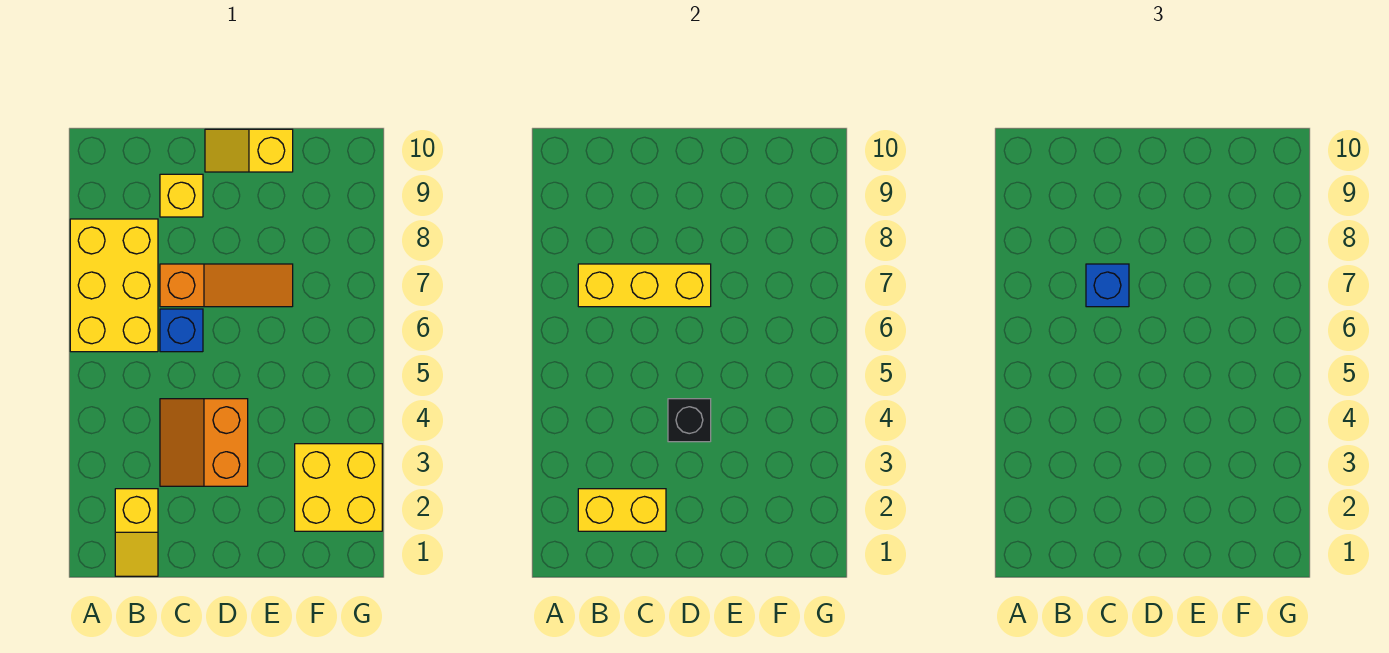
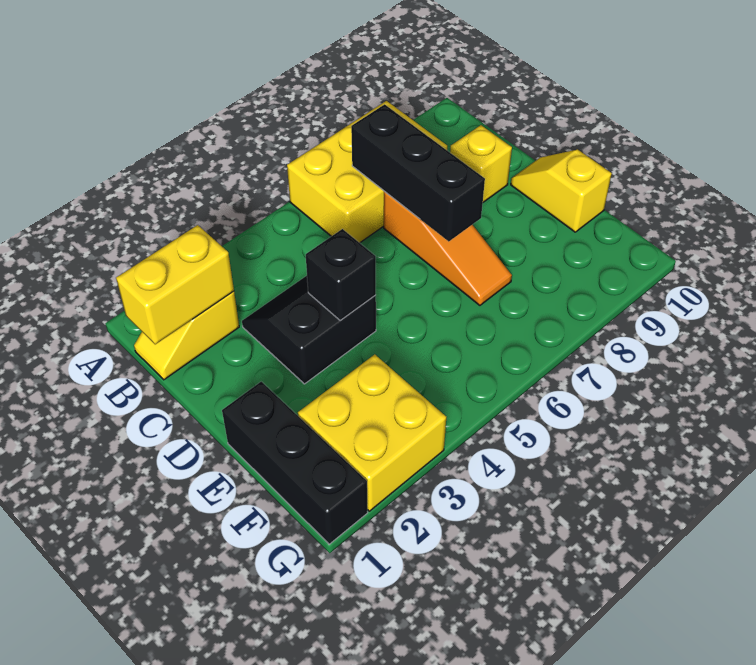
yellow 1x2 brick [578,489,666,531] -> yellow 1x2 brick turned to [116,225,234,344]
yellow 1x3 brick [578,264,711,307] -> black 1x3 brick [351,104,485,242]
orange 2x2 slope [160,399,248,486] -> black 2x2 slope [242,276,376,384]
blue 1x1 brick [160,309,203,352] -> none
blue 1x1 brick [1086,264,1129,307] -> none
none -> black 1x3 brick [222,382,368,544]

